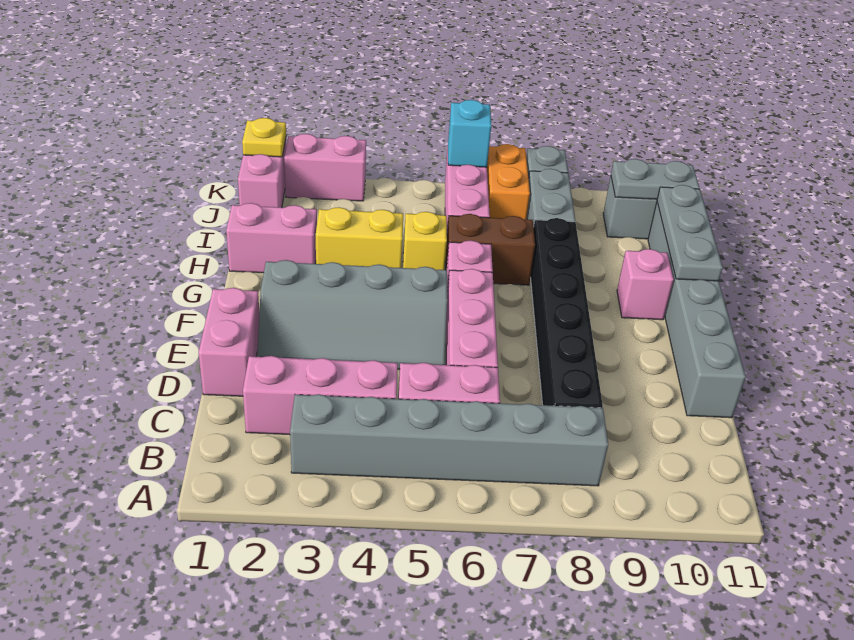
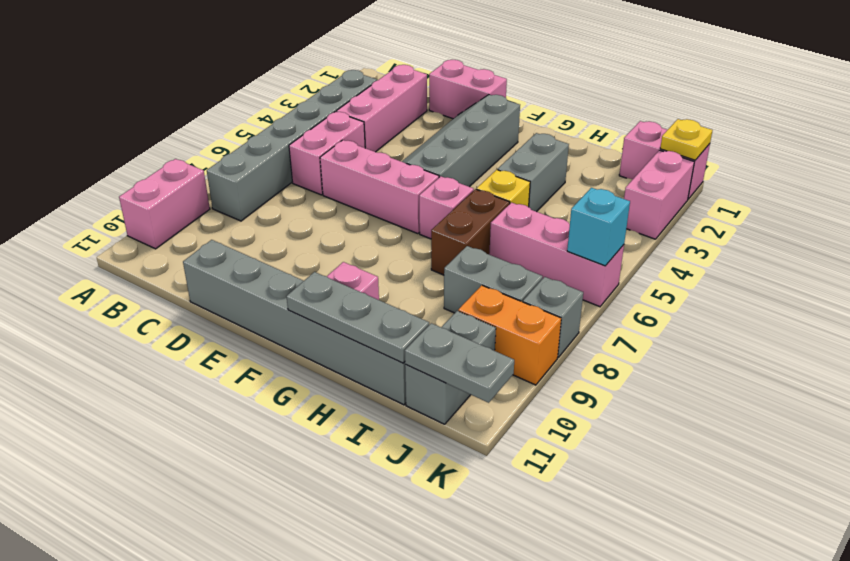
black 1x6 brick [531,218,603,408] -> none
pink 1x2 brick [226,203,317,273] -> pink 1x2 brick moved to [119,159,210,249]
yellow 1x2 brick [316,207,403,268] -> grey 1x2 brick [498,133,569,212]
orange 1x2 brick [487,144,530,219] -> orange 1x2 brick moved to [458,285,561,385]
grey 1x2 plate [611,159,699,199] -> grey 1x2 plate turned to [405,323,514,403]

